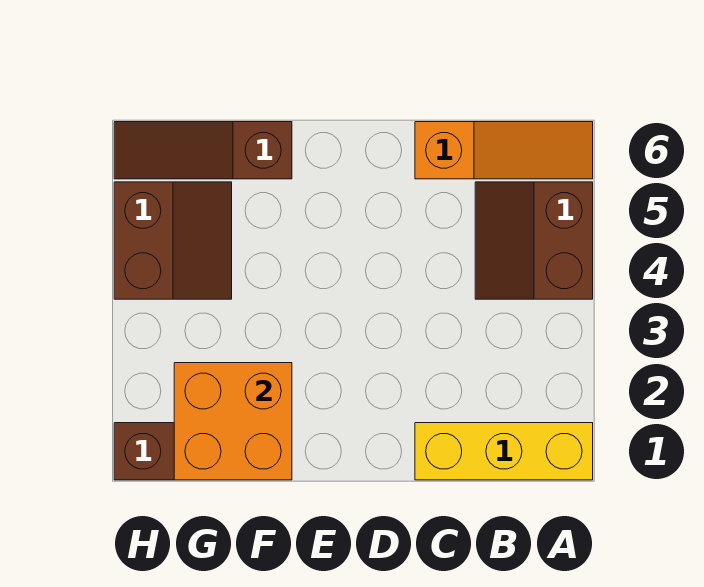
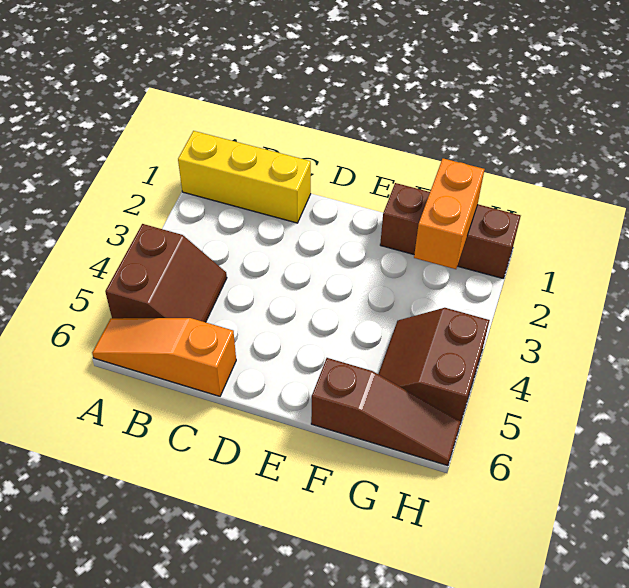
orange 2x2 brick [174,363,292,480] -> orange 1x2 brick [414,158,485,269]

